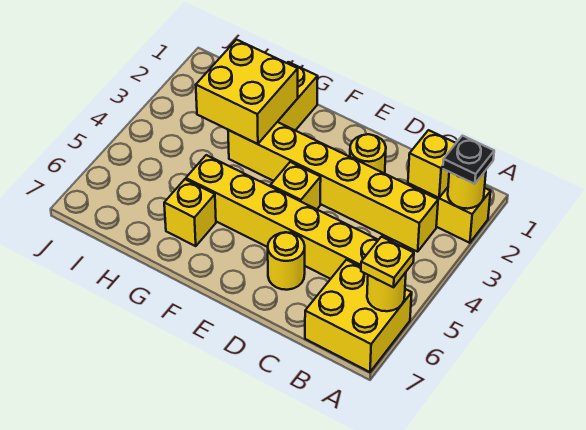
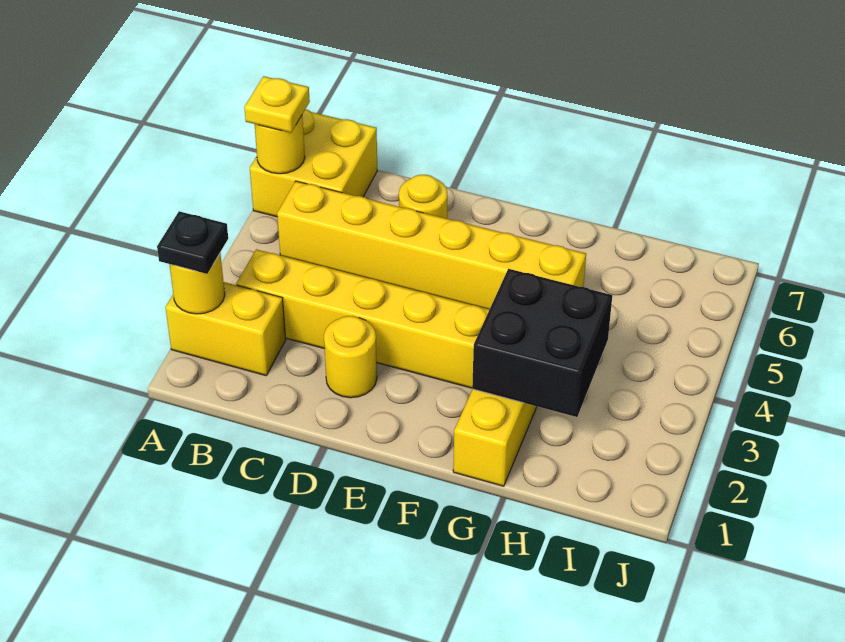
yellow 1x1 brick [408,130,456,198] -> none
yellow 1x1 brick [270,162,321,209] -> none
yellow 2x2 brick [196,40,298,144] -> black 2x2 brick [472,269,612,417]
yellow 1x1 brick [164,179,216,246] -> none

